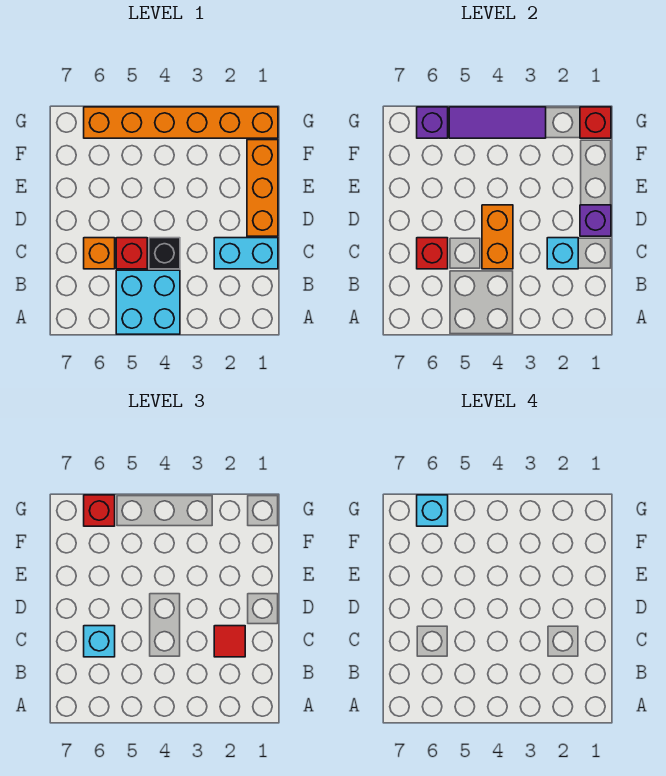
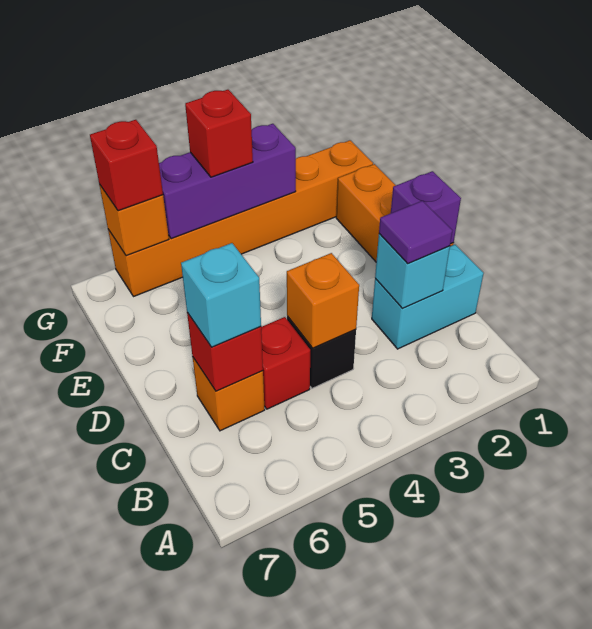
cyan 2x2 brick [116,270,180,334] -> none
red 1x1 tile [214,626,245,657] -> purple 1x1 tile [379,201,452,264]
orange 1x2 brick [482,205,513,269] -> orange 1x1 brick [287,253,359,348]
red 1x1 brick [580,107,611,138] -> red 1x1 brick moved to [185,90,253,177]
purple 1x3 tile [449,107,546,138] -> purple 1x3 brick [159,124,296,239]
purple 1x1 brick [417,107,448,138] -> orange 1x1 brick [99,184,169,256]
cyan 1x1 brick [417,495,448,526] -> none

